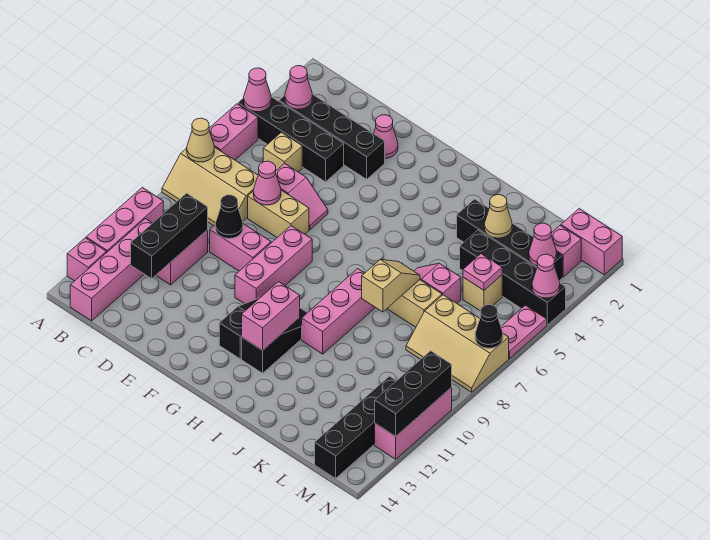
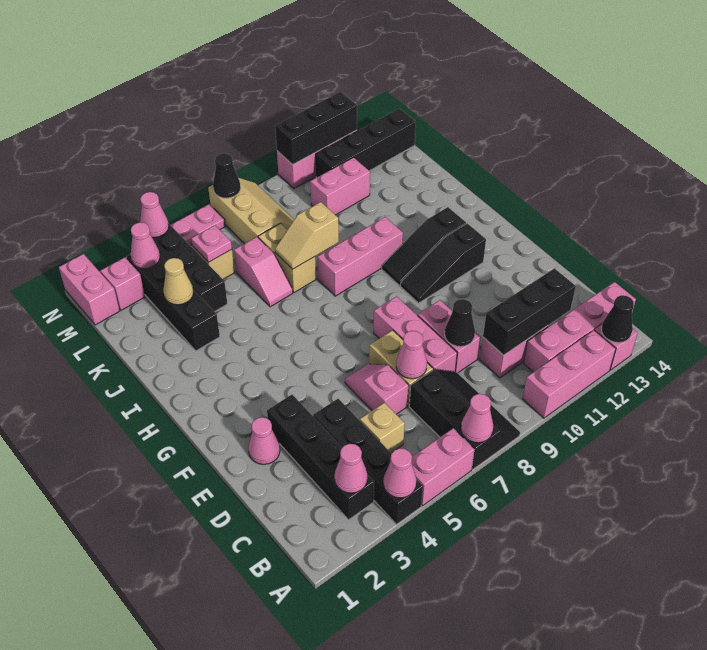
tan 2x3 slope [162,147,258,226] -> black 2x3 slope [409,369,520,469]
tan 1x1 cone [187,118,214,162] -> pink 1x1 cone [461,394,493,443]
none -> black 1x1 cone [601,295,634,343]
pink 1x3 brick [235,226,312,304] -> pink 1x3 brick turned to [374,296,457,372]
pink 1x2 brick [242,282,300,350] -> pink 1x2 brick moved to [310,157,370,215]

